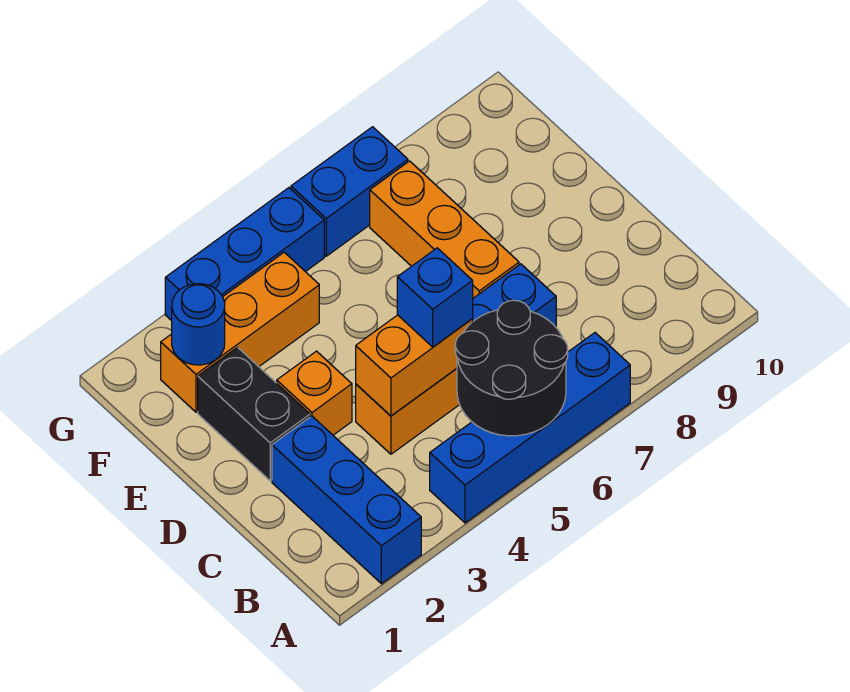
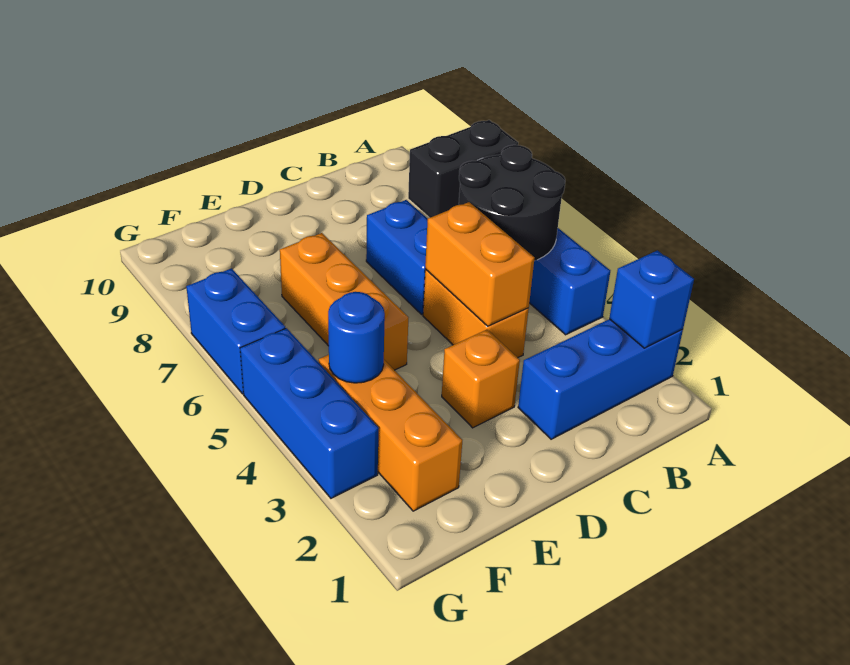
blue 1x1 brick [397,248,473,347] -> blue 1x1 brick moved to [609,250,694,348]
black 1x2 brick [198,347,310,481] -> black 1x2 brick moved to [408,120,518,218]
orange 1x3 brick [370,161,519,298] -> orange 1x3 brick turned to [280,233,408,370]
blue 1x1 round brick [172,284,225,365] -> blue 1x1 round brick moved to [328,292,385,383]

